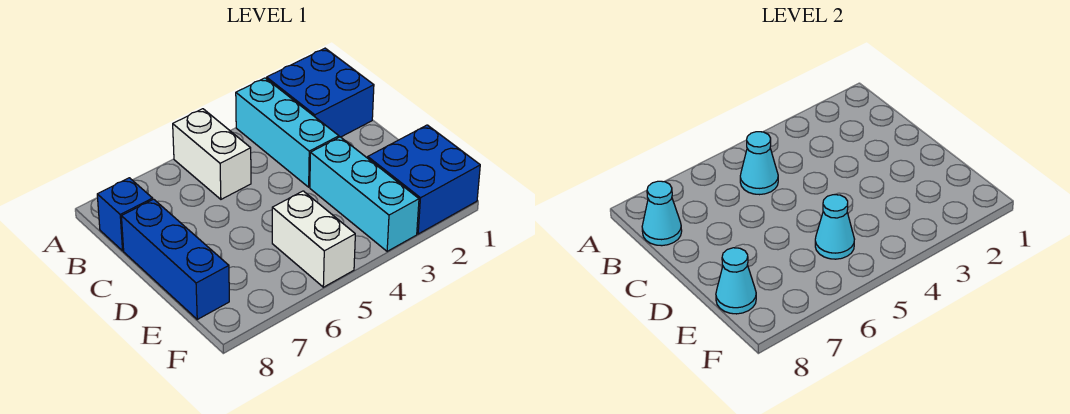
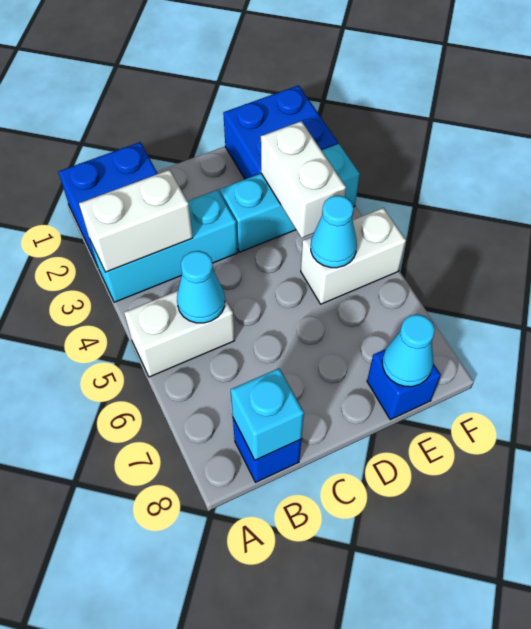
none -> white 1x2 brick [79,170,193,272]
cyan 1x1 cone [642,181,682,246] -> cyan 1x1 brick [231,368,304,460]
blue 1x3 brick [121,199,229,319] -> blue 1x1 brick [367,349,441,420]
none -> white 1x2 brick [261,121,346,238]

